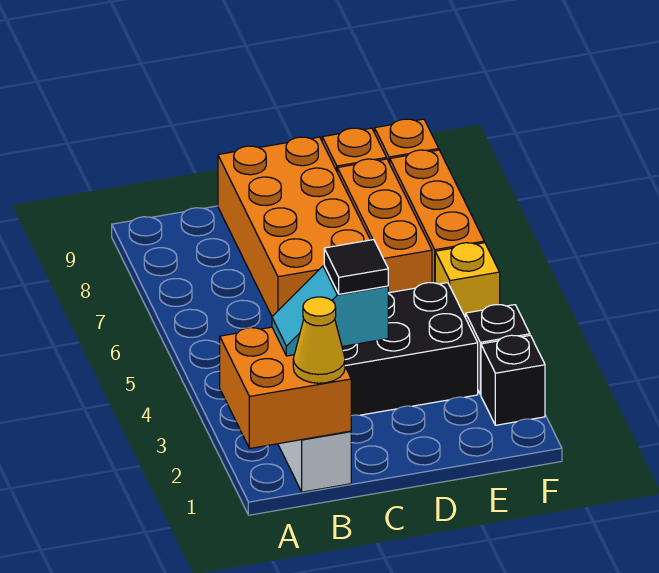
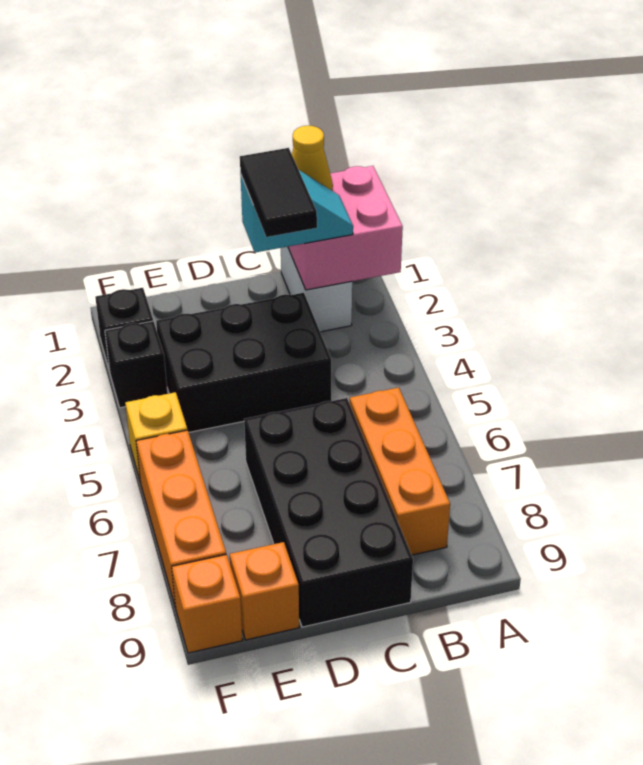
orange 2x2 brick [220,327,351,449] -> pink 2x2 brick [288,166,403,290]
black 1x1 tile [324,240,388,294] -> black 1x2 tile [240,148,317,237]
orange 2x4 brick [218,137,370,316] -> black 2x4 brick [244,398,413,627]
orange 1x3 brick [338,159,432,293] -> orange 1x3 brick moved to [350,388,450,555]

